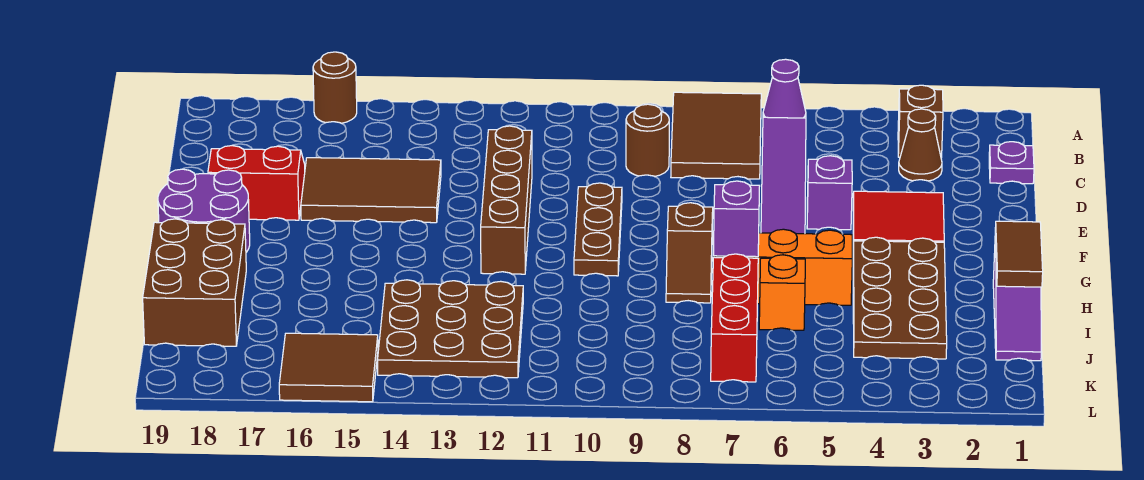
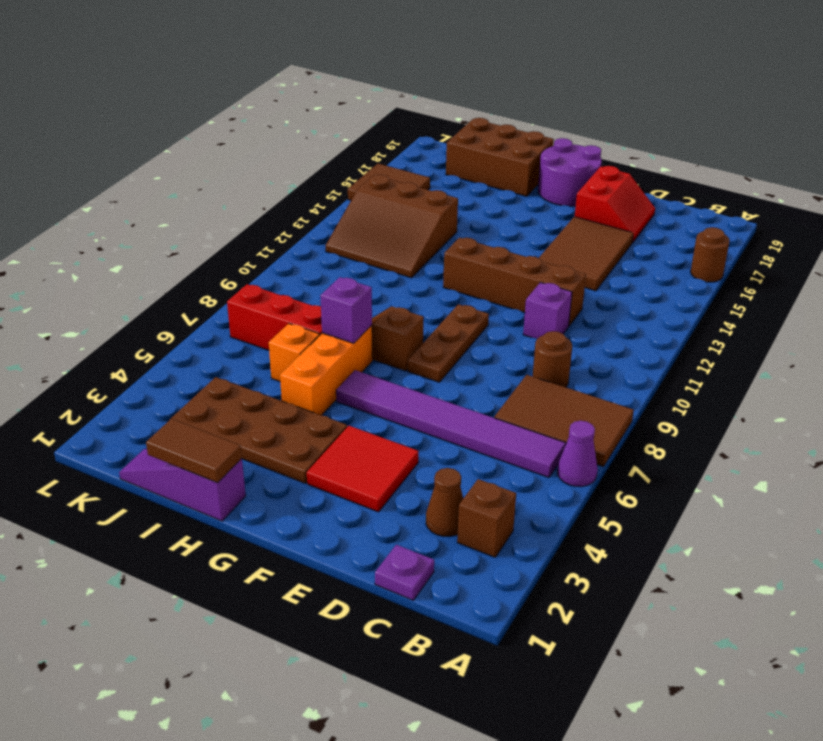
purple 1x1 brick [807,156,852,230] -> purple 1x1 brick moved to [523,282,572,339]
brown 1x3 plate [574,183,622,276] -> brown 1x3 plate turned to [408,304,489,382]
brown 3x3 plate [378,280,523,378] -> brown 3x3 slope [325,175,458,278]

